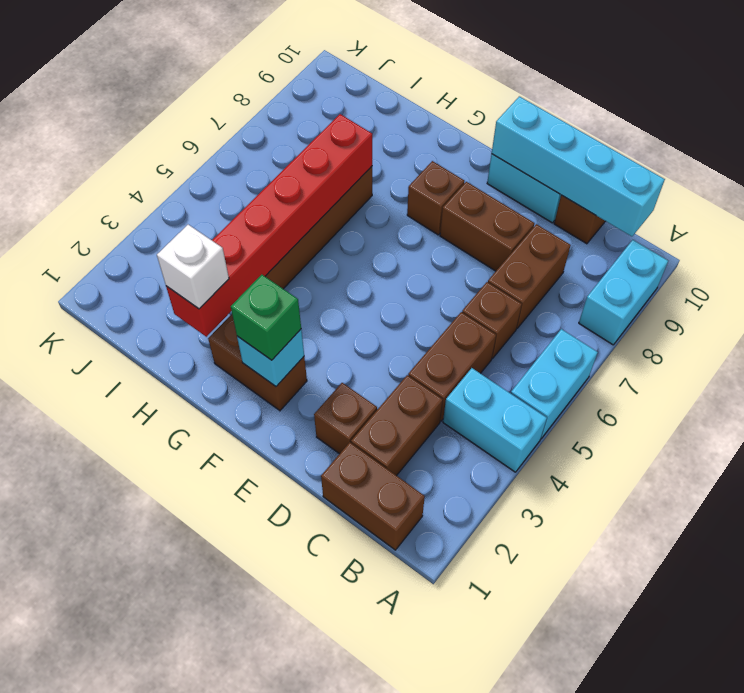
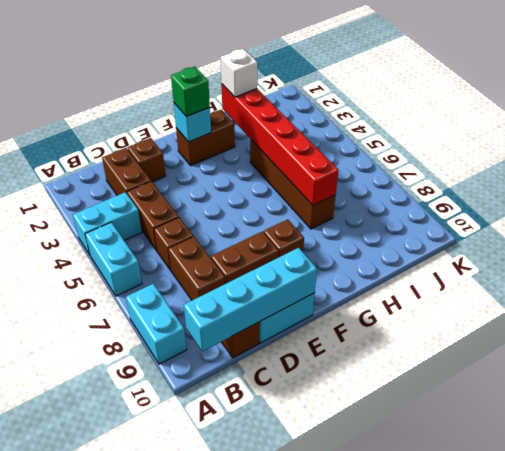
brown 1x2 brick [321,442,425,550] -> none

